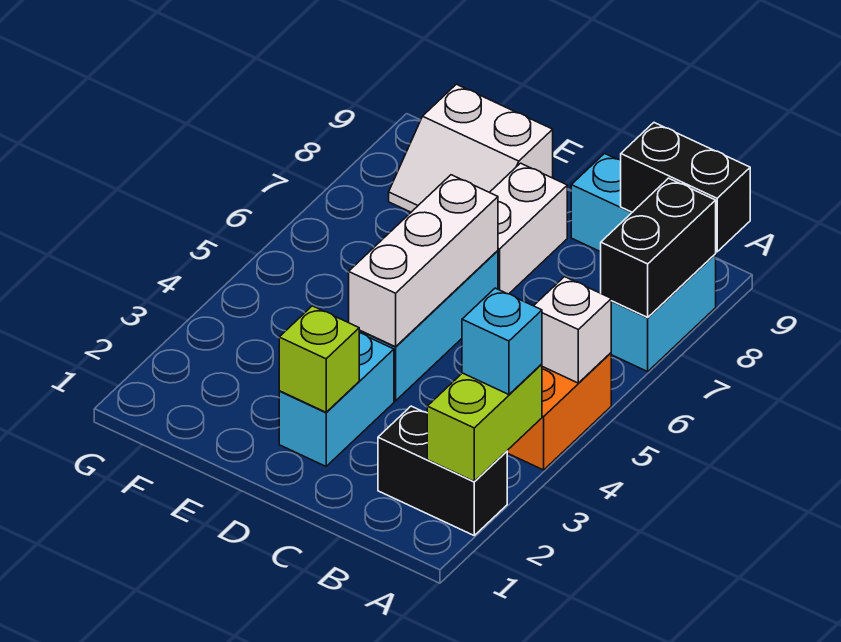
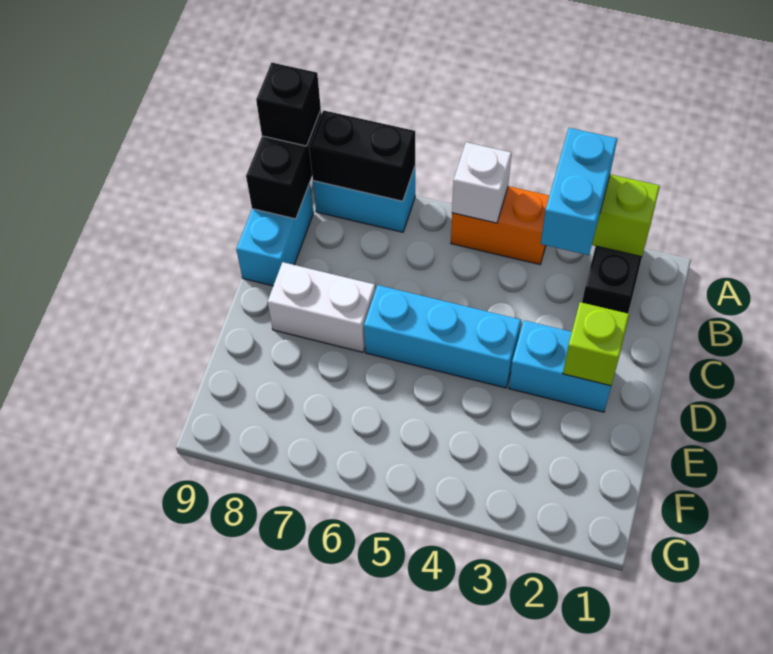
cyan 1x1 brick [462,288,542,395] -> cyan 1x2 brick [541,128,617,255]
none -> black 1x1 brick [256,63,321,146]
white 1x3 brick [349,175,498,347] -> none
white 2x2 slope [389,84,553,212] -> none

